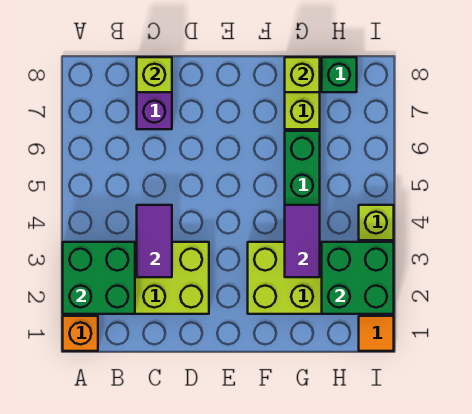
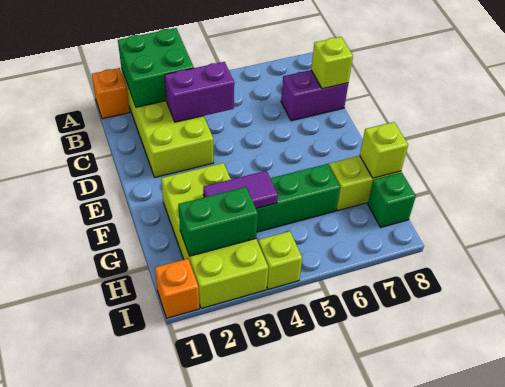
purple 1x2 tile [137,205,172,277] -> purple 1x2 brick [165,62,234,122]
green 2x2 brick [322,242,394,314] -> green 1x2 brick [178,187,258,256]
orange 1x1 tile [359,316,394,351] -> orange 1x1 brick [155,259,199,318]

